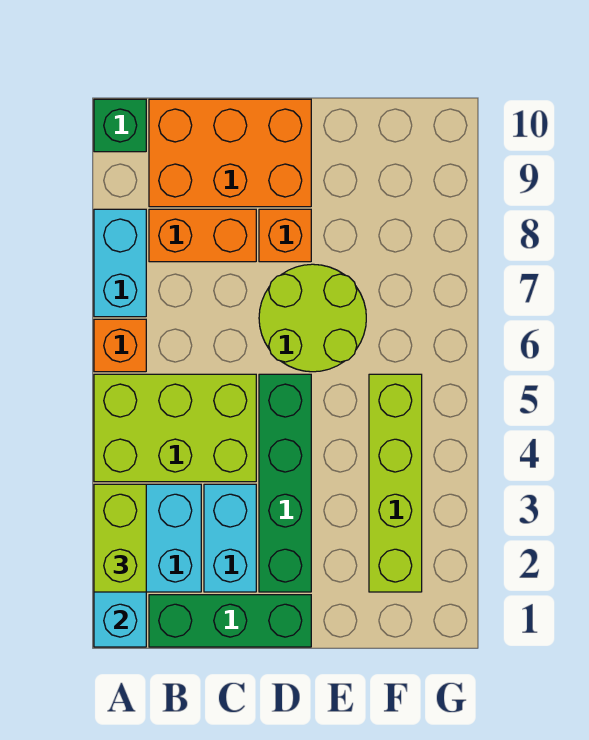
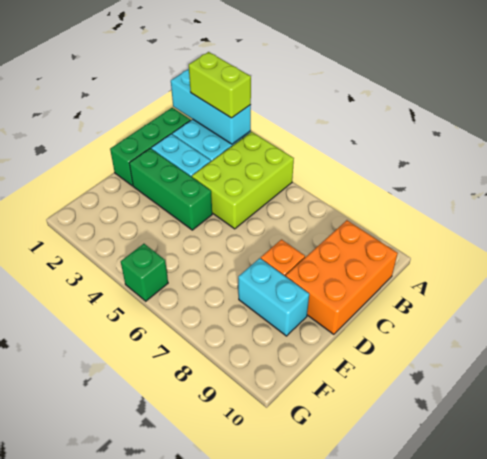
orange 1x1 brick [94,319,146,372] -> none
cyan 1x2 brick [94,209,146,317] -> cyan 1x2 brick moved to [238,258,309,336]
green 1x1 brick [94,99,146,152] -> green 1x1 brick moved to [121,244,168,301]
orange 1x2 brick [149,209,256,262] -> none
green 1x4 brick [259,374,311,592] -> green 1x3 brick [129,149,212,230]
lime 2x2 round brick [259,264,366,372] -> none
lime 1x4 brick [369,374,422,592] -> none

